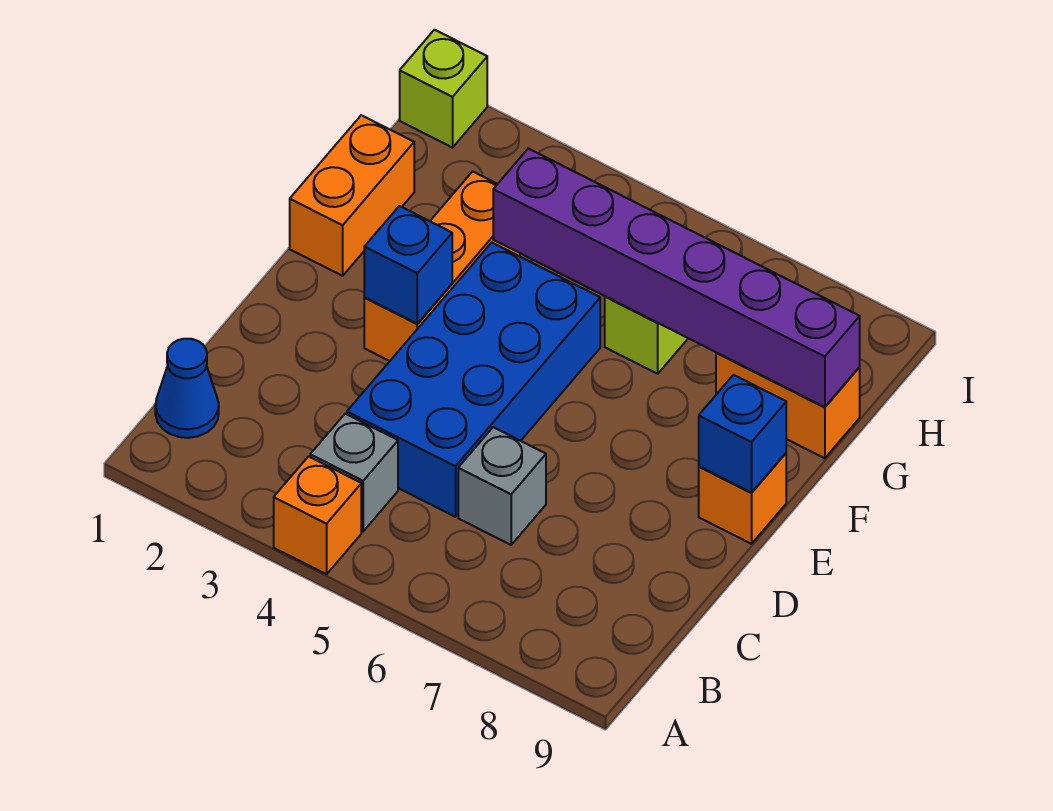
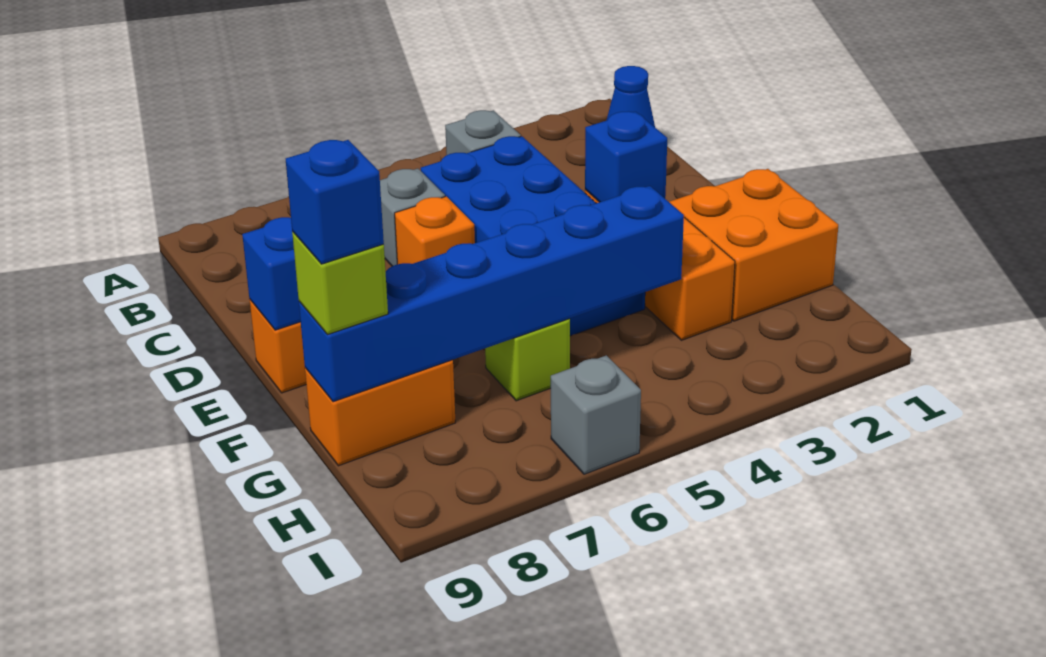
orange 1x1 brick [274,456,361,574] -> orange 1x1 brick moved to [395,196,475,264]
orange 1x2 brick [290,115,414,276] -> orange 2x2 brick [669,169,838,321]
purple 1x6 brick [493,148,860,407] -> blue 1x6 brick [299,186,684,402]
none -> blue 1x1 brick [286,140,384,264]
lime 1x1 brick [400,30,487,148] -> lime 1x1 brick moved to [292,231,388,335]
none -> grey 1x1 brick [550,355,641,474]

